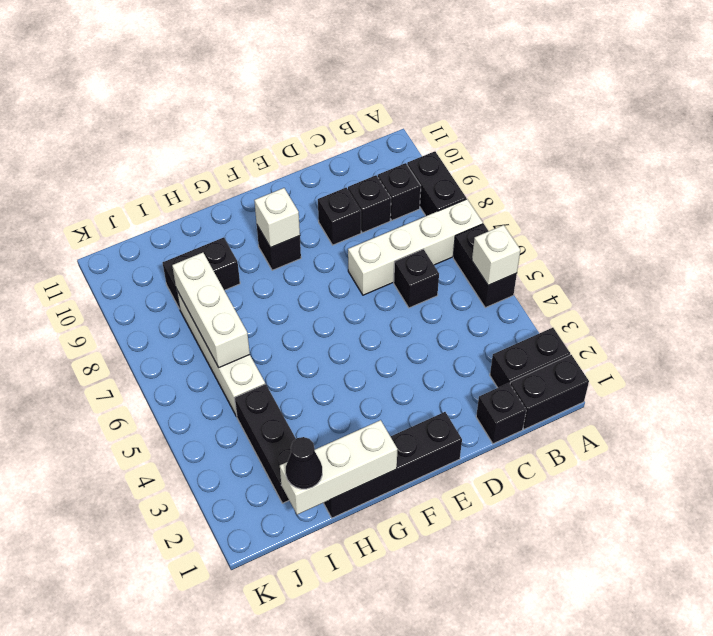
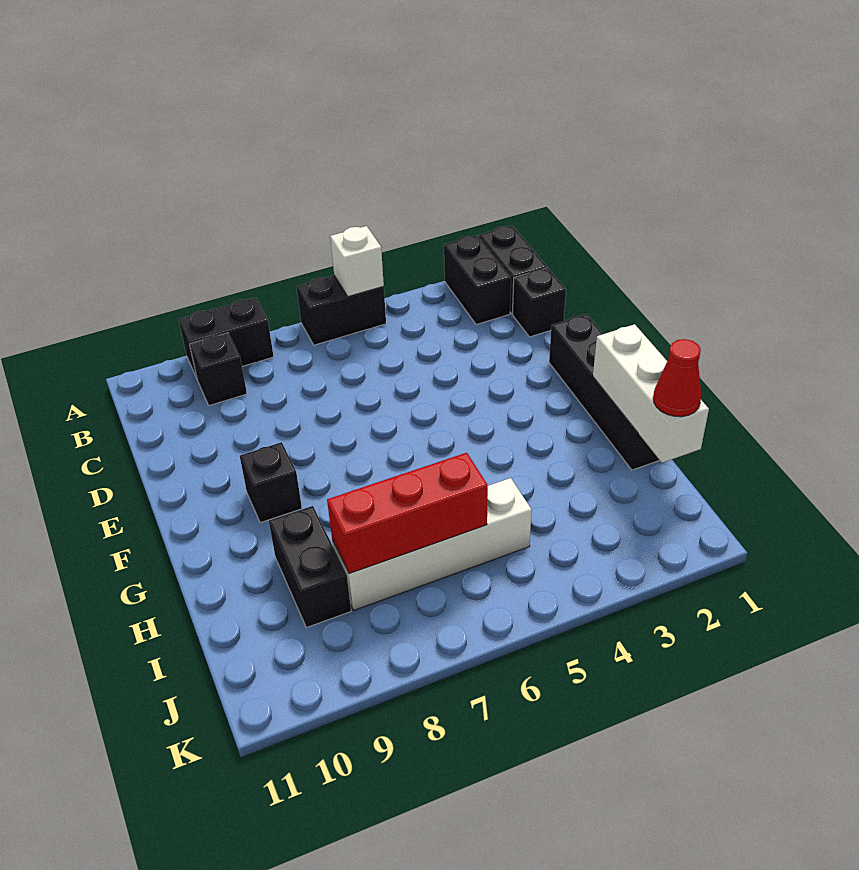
white 1x4 brick [348,199,483,295] -> none
black 1x1 brick [394,249,439,308] -> none
black 1x1 brick [348,175,391,233] -> none
black 1x1 brick [318,188,361,245] -> none
white 1x1 brick [254,188,300,248] -> none
black 1x1 cone [286,437,322,489] -> red 1x1 cone [653,339,701,417]
black 1x3 brick [235,384,296,503] -> none
white 1x3 brick [172,253,250,367] -> red 1x3 brick [327,453,488,573]

